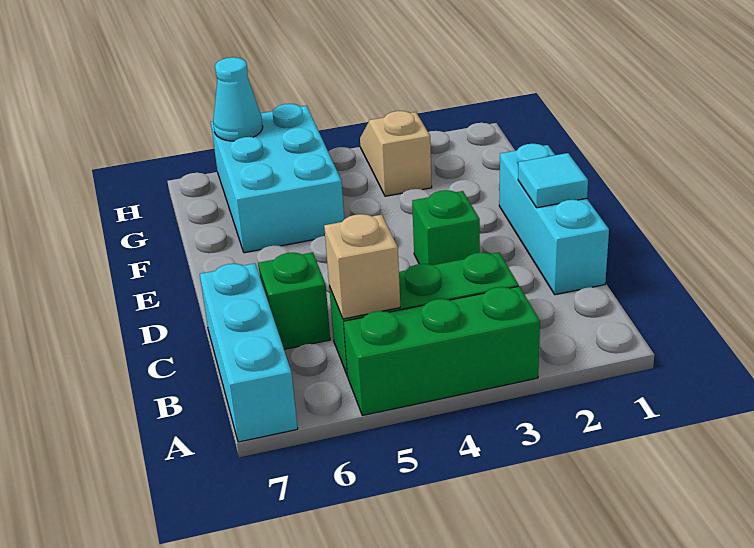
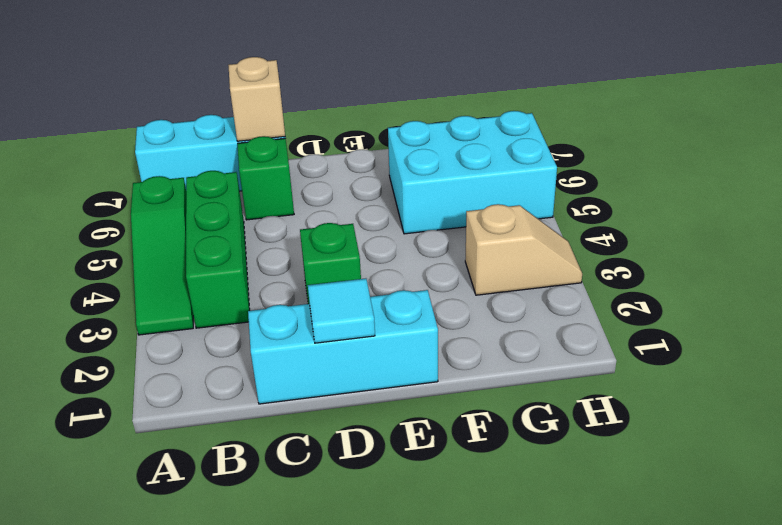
green 1x3 brick [344,286,540,416] -> green 1x3 slope [131,176,193,335]
tan 1x1 brick [324,214,400,319] -> tan 1x1 brick moved to [228,57,285,141]
cyan 1x1 cone [213,57,263,141] -> none

